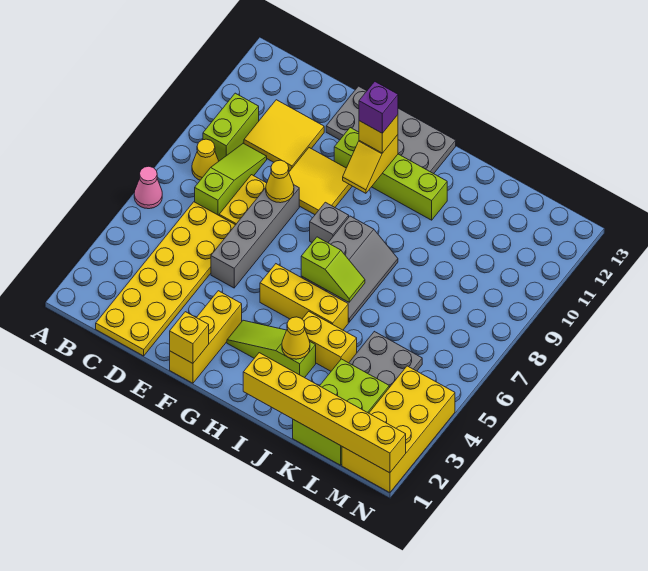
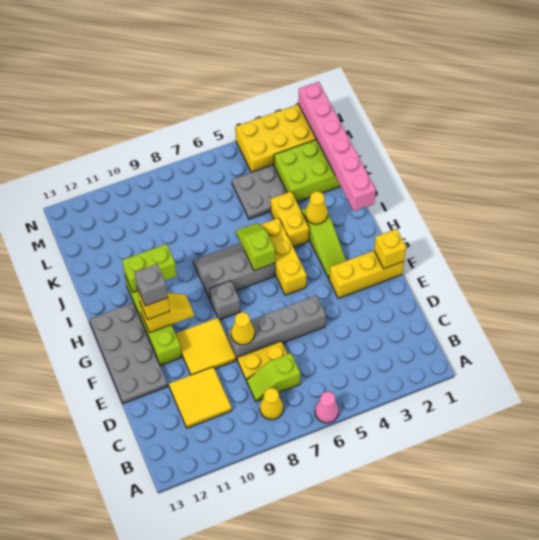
lime 1x2 brick [203,93,259,161] -> lime 1x2 brick moved to [122,244,177,292]
yellow 2x6 plate [96,202,235,356] -> none
lime 1x3 slope [195,143,267,215] -> lime 1x2 slope [247,353,300,402]
purple 1x1 brick [359,82,398,133] -> grey 1x1 brick [134,264,168,306]
yellow 1x6 brick [243,353,406,473] -> pink 1x6 brick [298,82,376,211]

